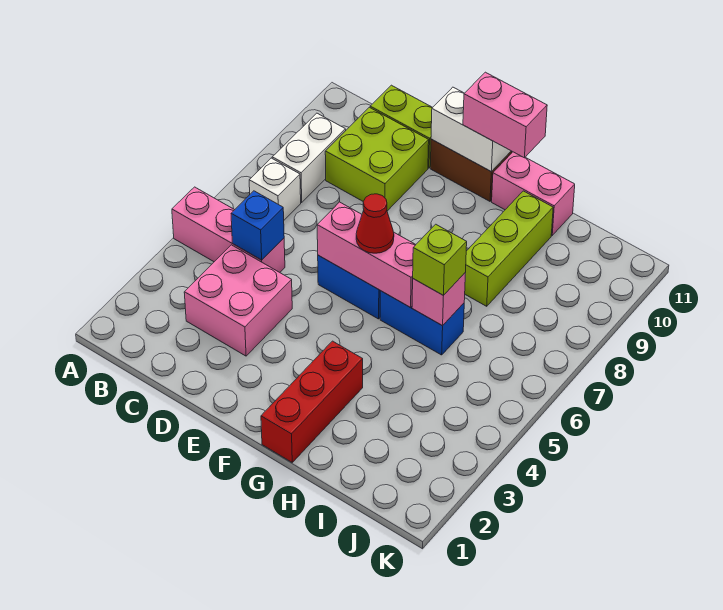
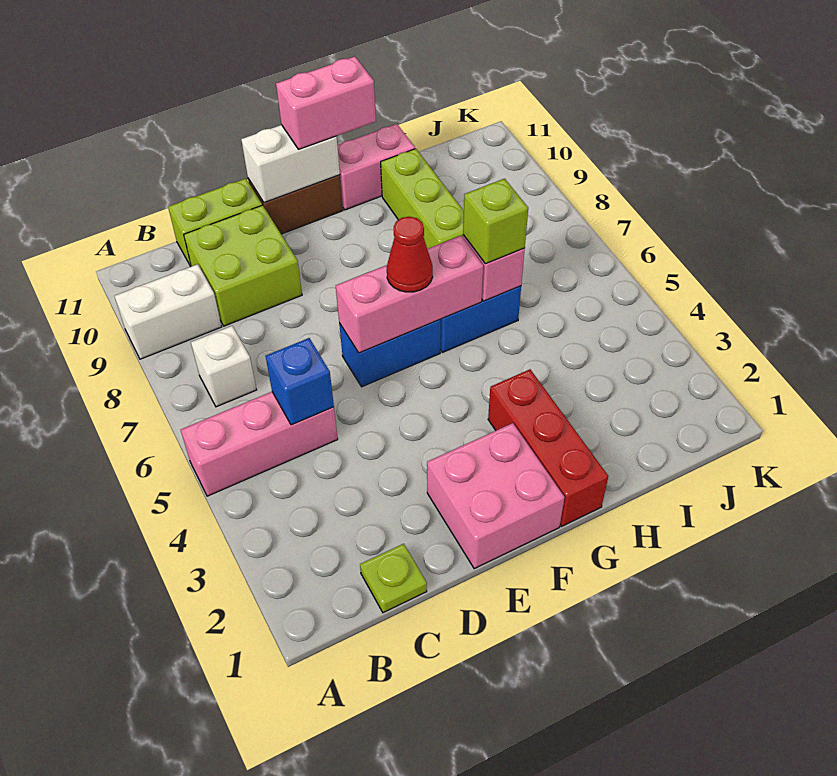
white 1x2 brick [272,113,346,202] -> white 1x2 brick turned to [114,264,222,359]
none -> lime 1x1 plate [360,544,427,613]
pink 2x2 brick [184,245,292,356] -> pink 2x2 brick moved to [427,423,565,569]

